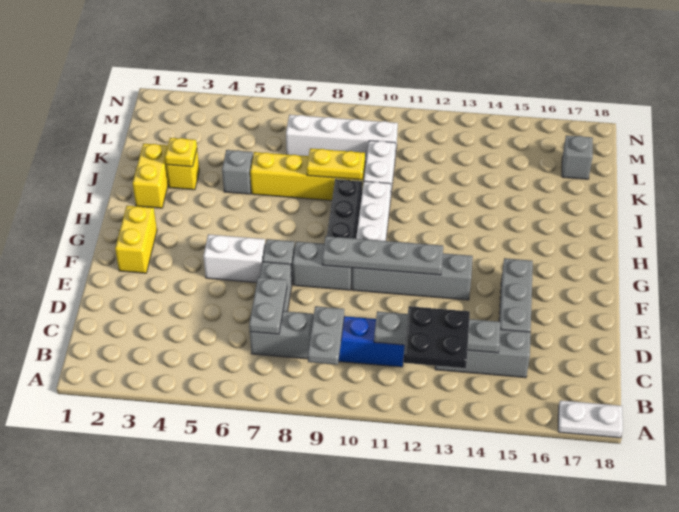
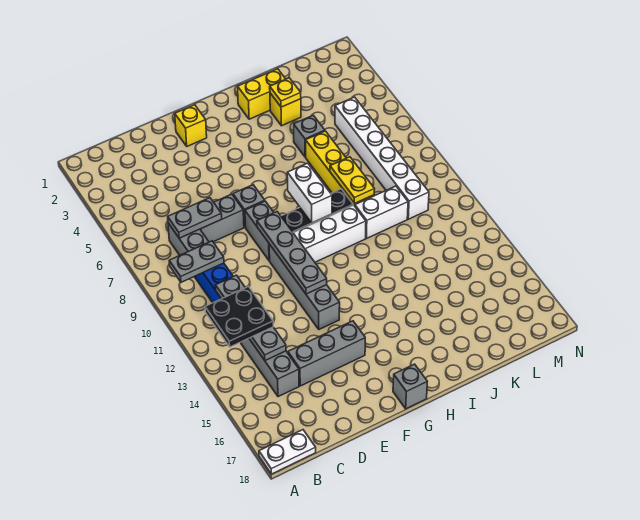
white 1x2 plate [558,400,623,438] -> white 1x2 plate turned to [259,430,316,474]
yellow 1x2 brick [115,206,157,273] -> yellow 1x1 brick [175,105,207,146]
white 1x2 brick [204,234,266,282] -> white 1x2 brick moved to [287,163,332,223]
white 1x4 brick [286,115,398,162] -> white 1x6 brick [335,97,429,219]
grey 1x1 brick [562,135,593,179] -> grey 1x1 brick moved to [393,364,427,409]

